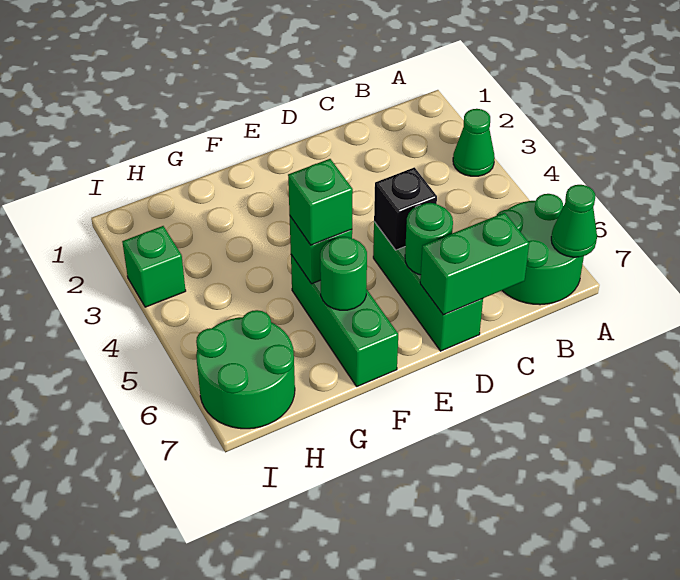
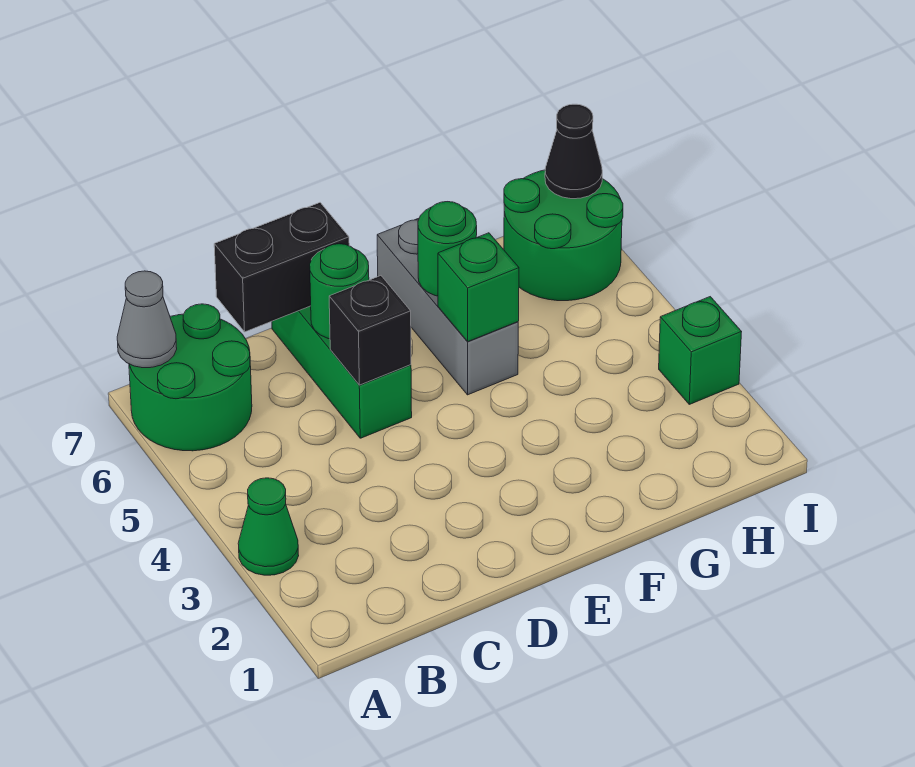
green 1x1 cone [551,185,597,257] -> grey 1x1 cone [117,271,177,368]
green 1x2 brick [420,213,529,315] -> black 1x2 brick [214,203,349,332]
green 1x3 brick [291,255,398,387] -> grey 1x3 brick [377,218,518,395]
green 1x1 brick [288,159,353,245] -> none
none -> black 1x1 cone [545,104,602,199]

